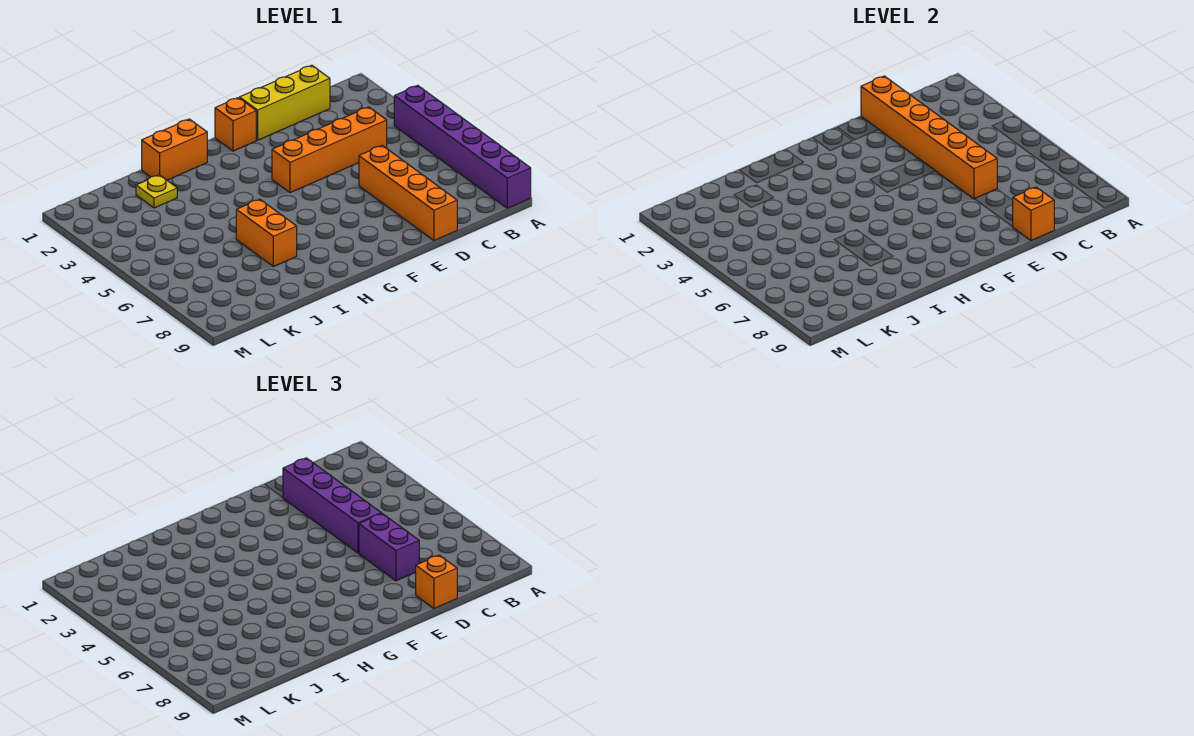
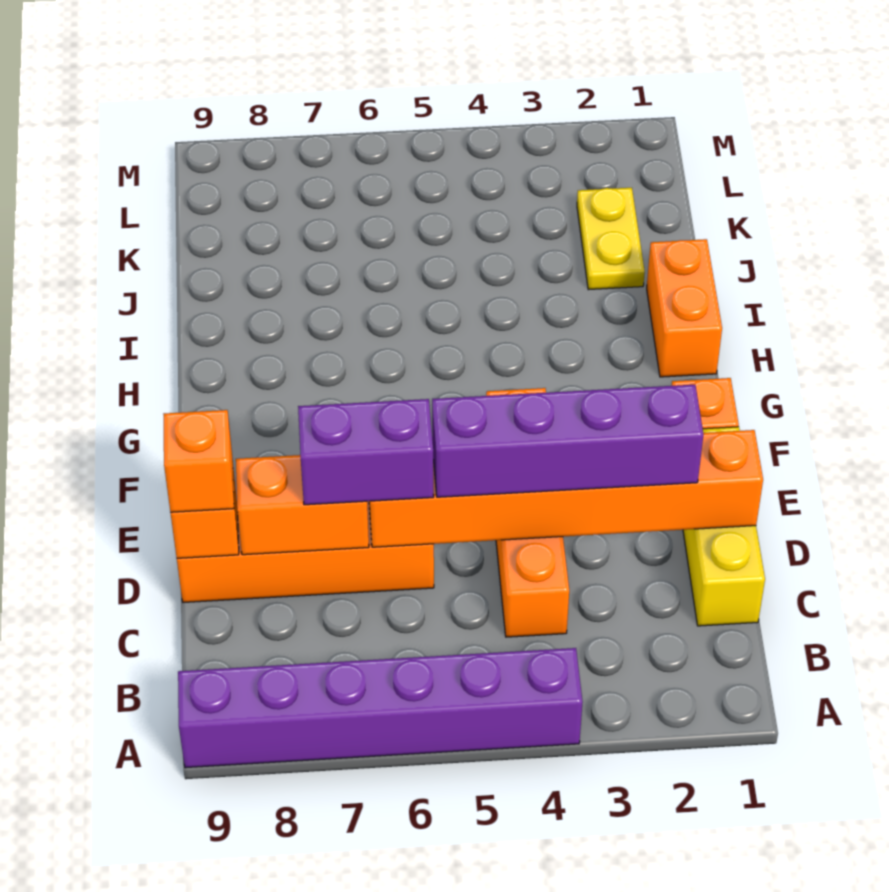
orange 1x2 brick [236,199,297,267] -> orange 1x2 brick moved to [236,455,369,555]
yellow 1x1 plate [136,175,177,208] -> yellow 1x2 plate [577,188,645,290]

